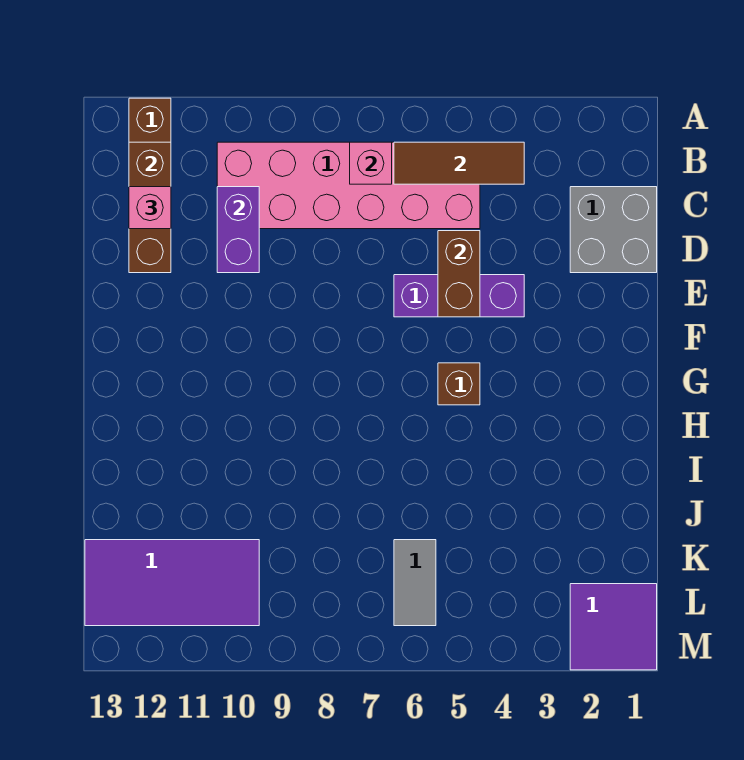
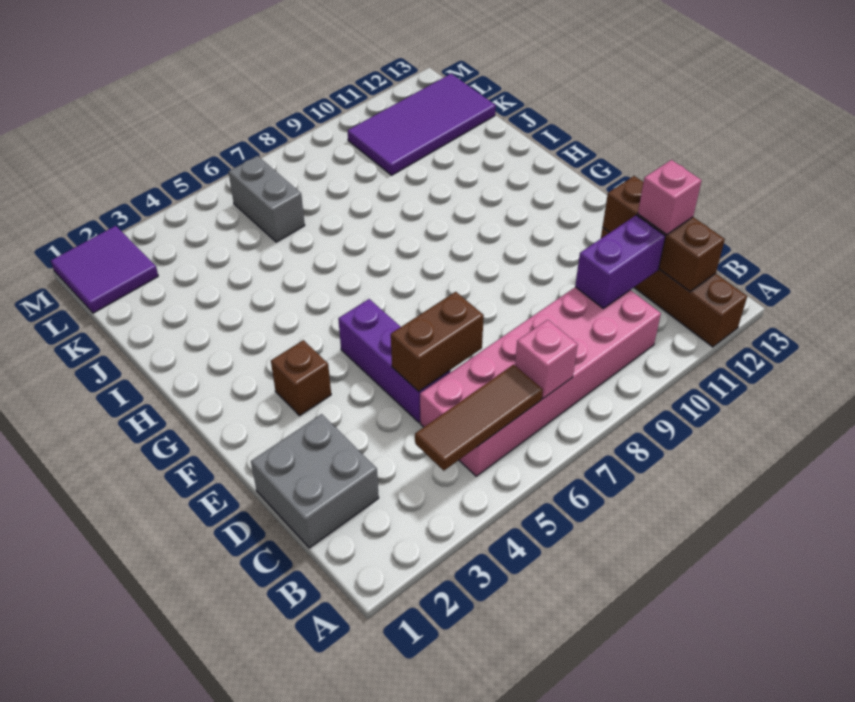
purple 1x2 brick [217,187,259,273] -> purple 1x2 brick turned to [575,215,665,308]
brown 1x2 brick [438,231,480,317] -> brown 1x2 brick turned to [391,292,484,391]
purple 1x3 brick [394,275,524,317] -> purple 1x3 brick turned to [338,299,450,422]
brown 1x1 brick [438,363,480,405] -> brown 1x1 brick moved to [271,340,331,416]
grey 1x2 tile [394,540,436,626] -> grey 1x2 brick [229,156,305,242]

